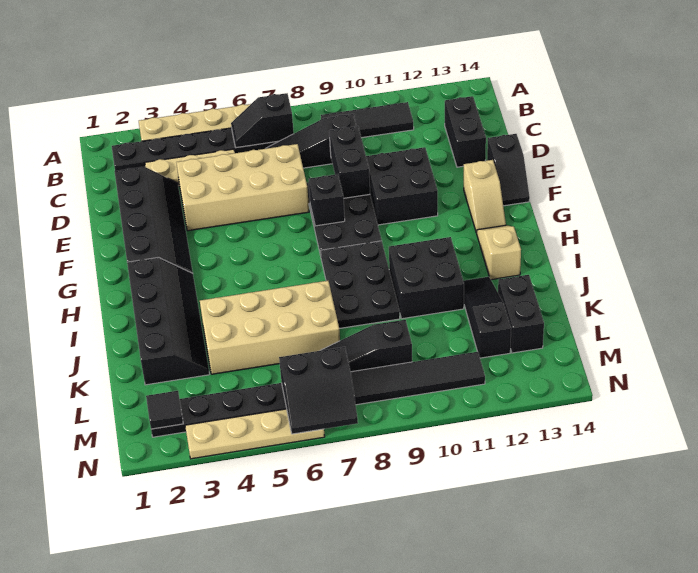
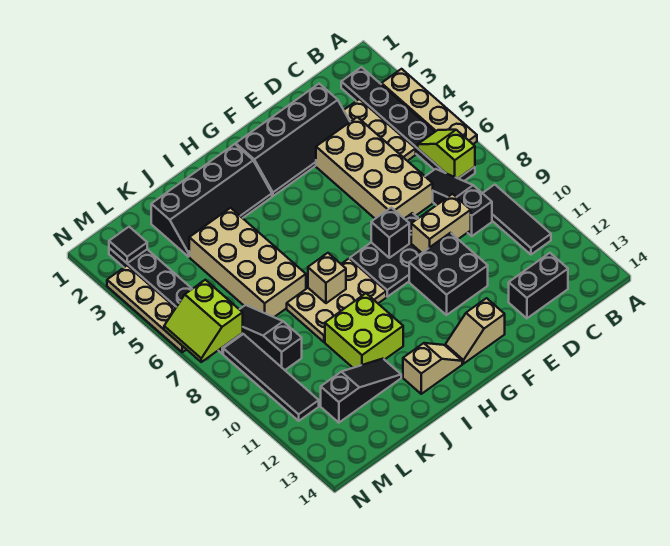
black 1x2 slope [231,93,294,148] -> lime 1x2 slope [418,130,475,178]
black 1x2 brick [329,126,370,198] -> tan 1x2 brick [411,194,471,253]
black 1x2 slope [487,134,530,206] -> none
black 2x3 plate [321,241,400,329] -> tan 2x3 plate [287,259,386,342]
none -> tan 1x1 brick [308,253,346,303]
black 2x2 brick [389,237,464,319] -> lime 2x2 brick [325,293,403,368]
black 1x2 brick [498,275,544,353] -> none
black 2x2 slope [279,347,358,434] -> lime 2x2 slope [164,280,243,362]

